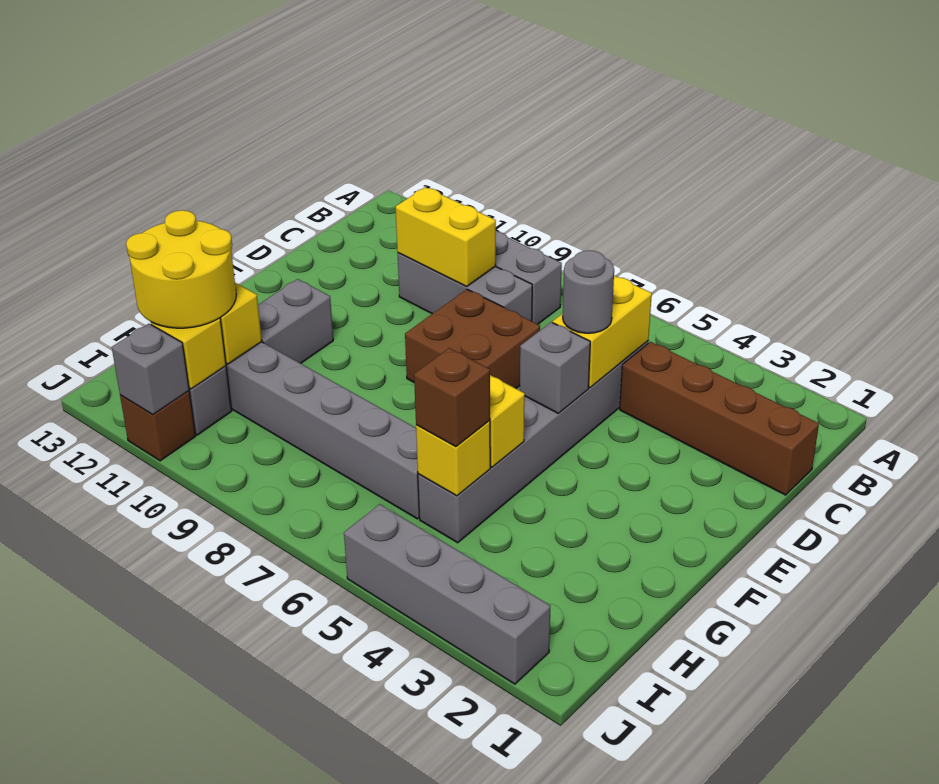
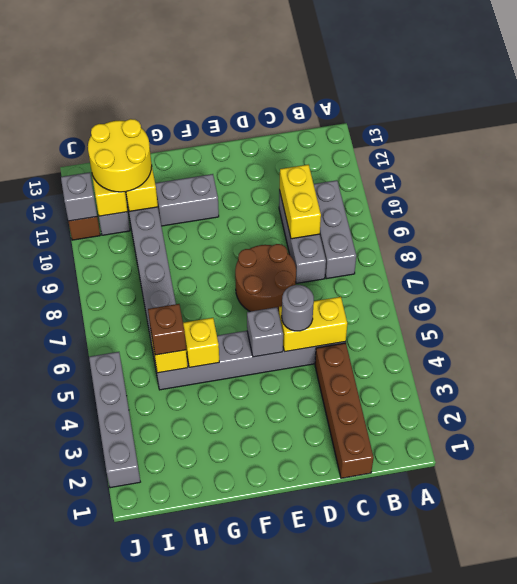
brown 2x2 brick [405,289,540,388] -> brown 2x2 round brick [235,244,296,312]

